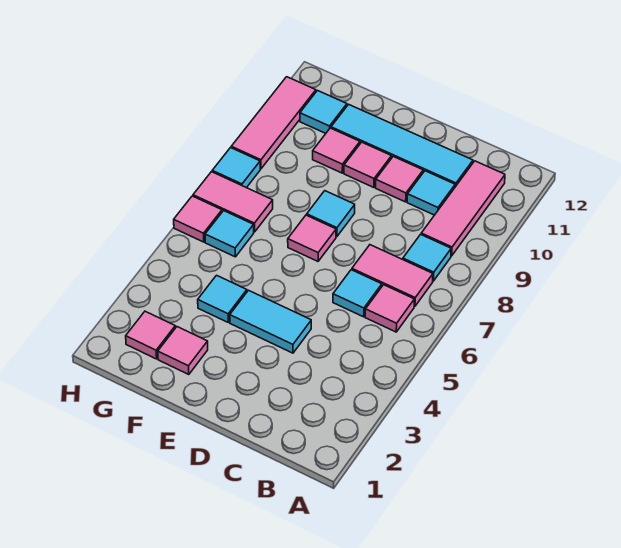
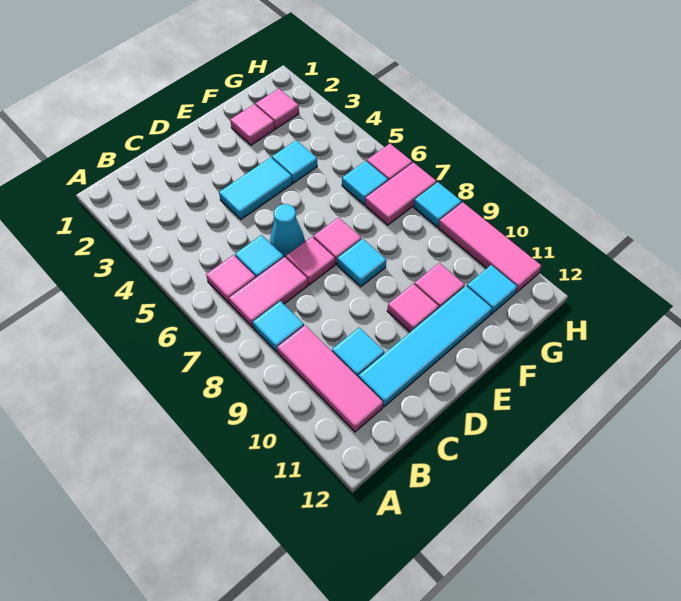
none -> cyan 1x1 cone [270,204,304,256]
pink 1x1 tile [376,156,423,202] -> pink 1x1 tile moved to [286,237,335,285]

